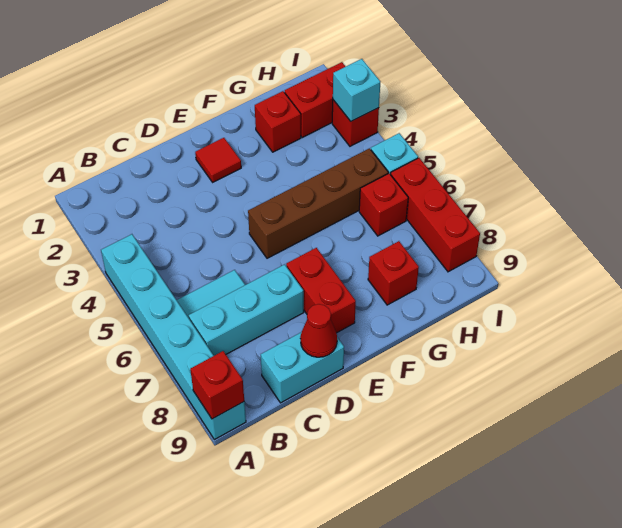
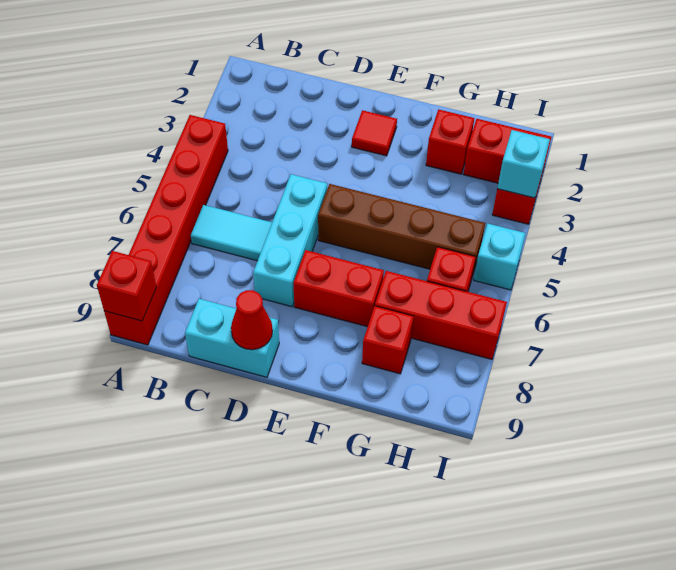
cyan 1x6 brick [101,234,246,440] -> red 1x6 brick [104,115,228,345]
cyan 1x3 brick [189,264,304,356] -> cyan 1x3 brick turned to [253,174,327,307]
red 1x2 brick [286,248,356,333] -> red 1x2 brick turned to [293,250,384,327]
red 1x3 brick [391,158,480,272] -> red 1x3 brick turned to [375,271,507,359]

